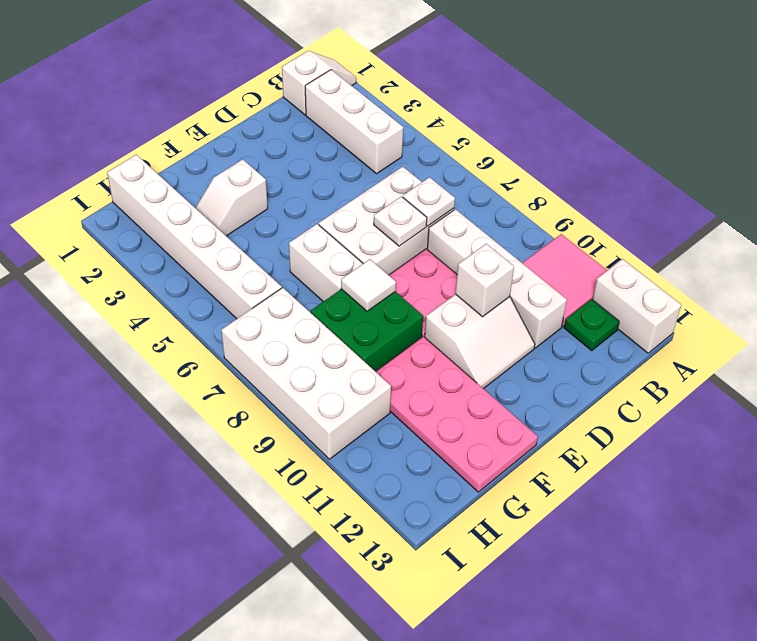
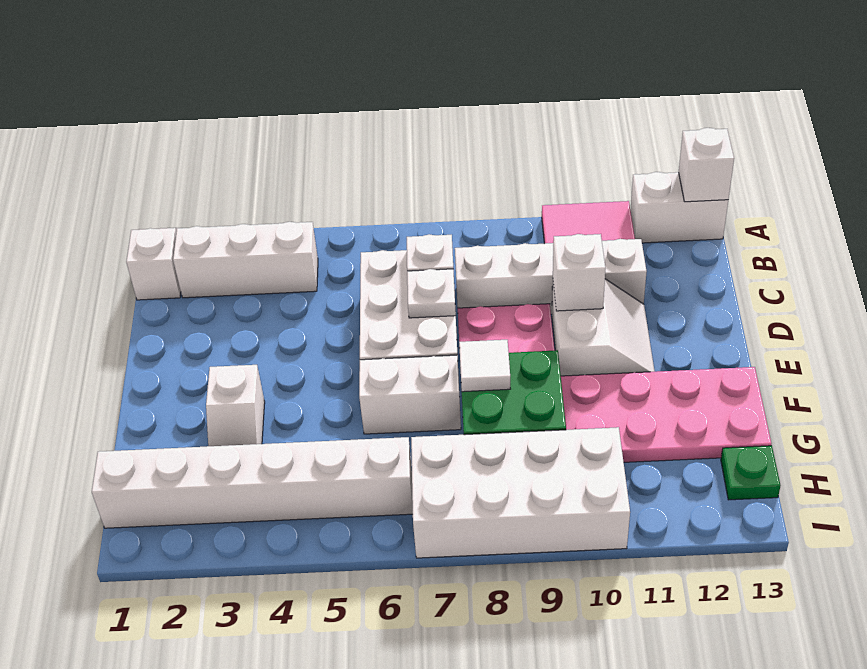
none -> white 1x1 brick [679,128,734,202]
green 1x1 plate [564,299,619,351] -> green 1x1 plate moved to [721,446,780,500]

